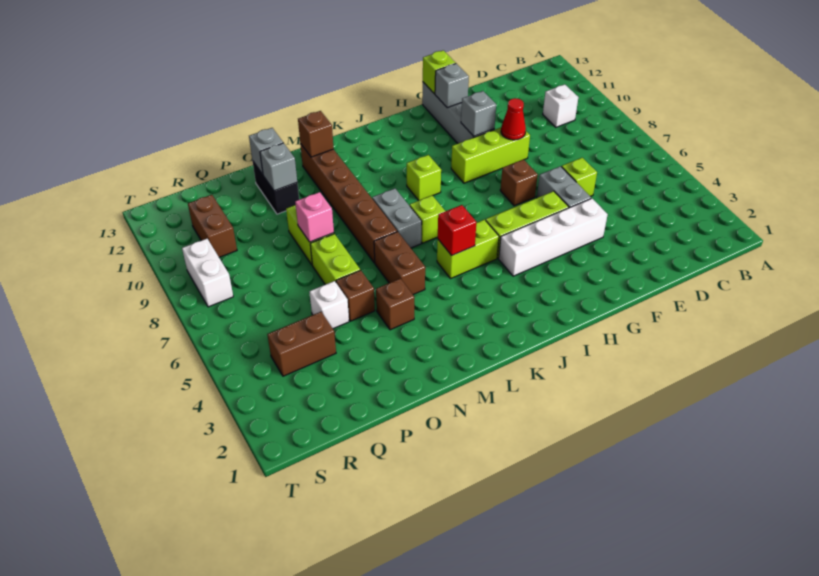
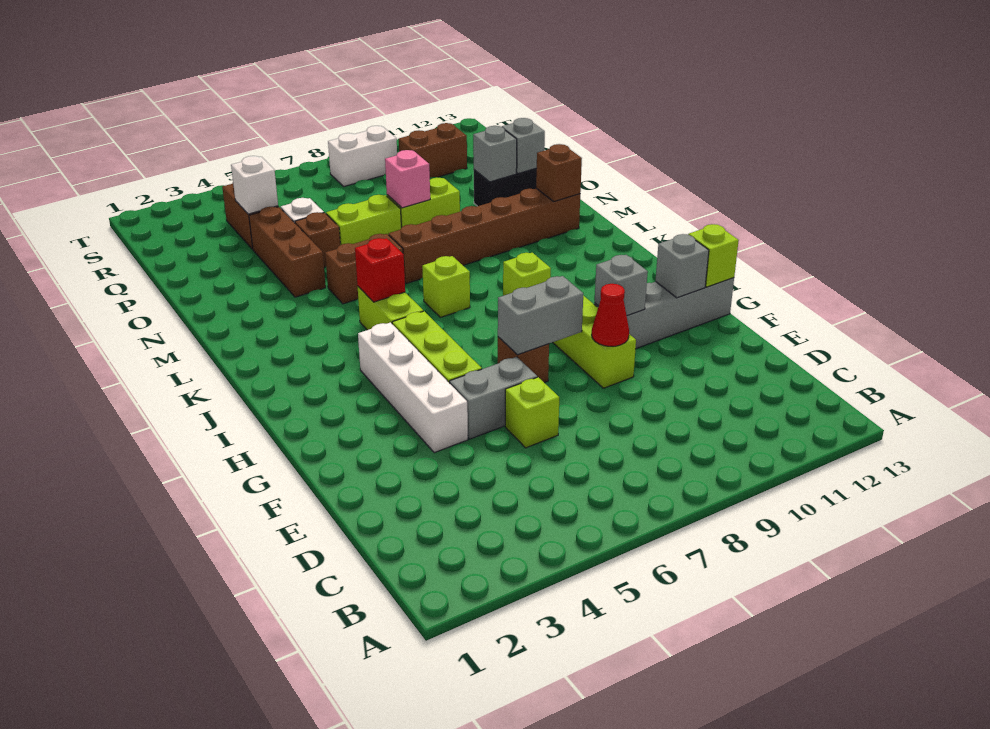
white 1x1 brick [543,84,578,127] -> white 1x1 brick moved to [231,156,278,214]
grey 1x2 brick [372,188,422,248] -> grey 1x2 brick moved to [498,276,583,355]
brown 1x1 brick [376,278,414,330] -> brown 1x3 brick [249,207,326,297]

